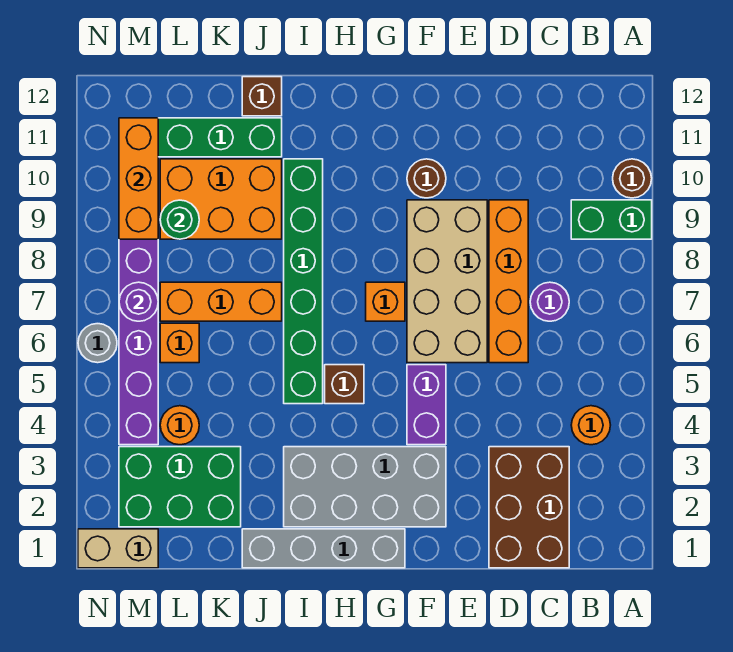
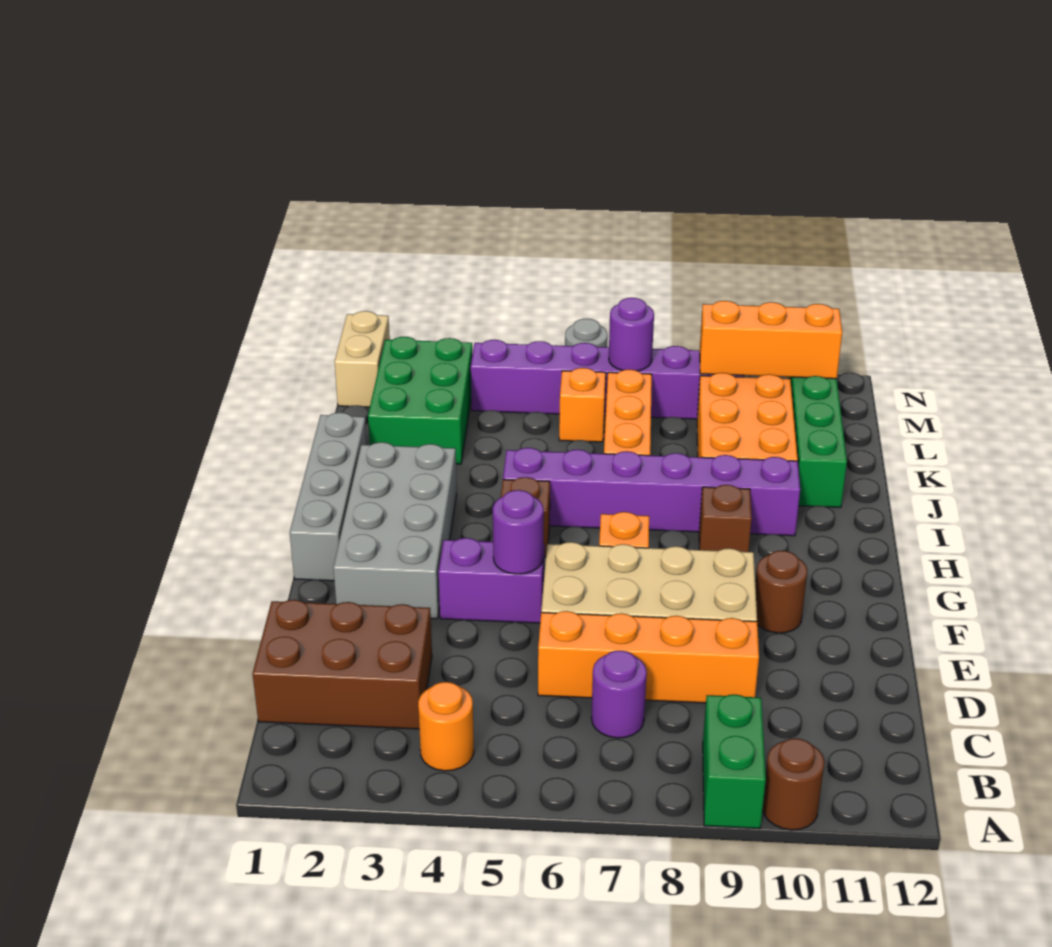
none -> purple 1x1 round brick [493,490,544,574]
green 1x6 brick [284,159,323,404] -> purple 1x6 brick [503,448,800,536]
brown 1x1 brick [242,77,282,116] -> brown 1x1 brick moved to [699,485,752,552]
orange 1x1 round brick [160,406,199,445] -> none
green 1x1 round brick [160,200,199,239] -> none

